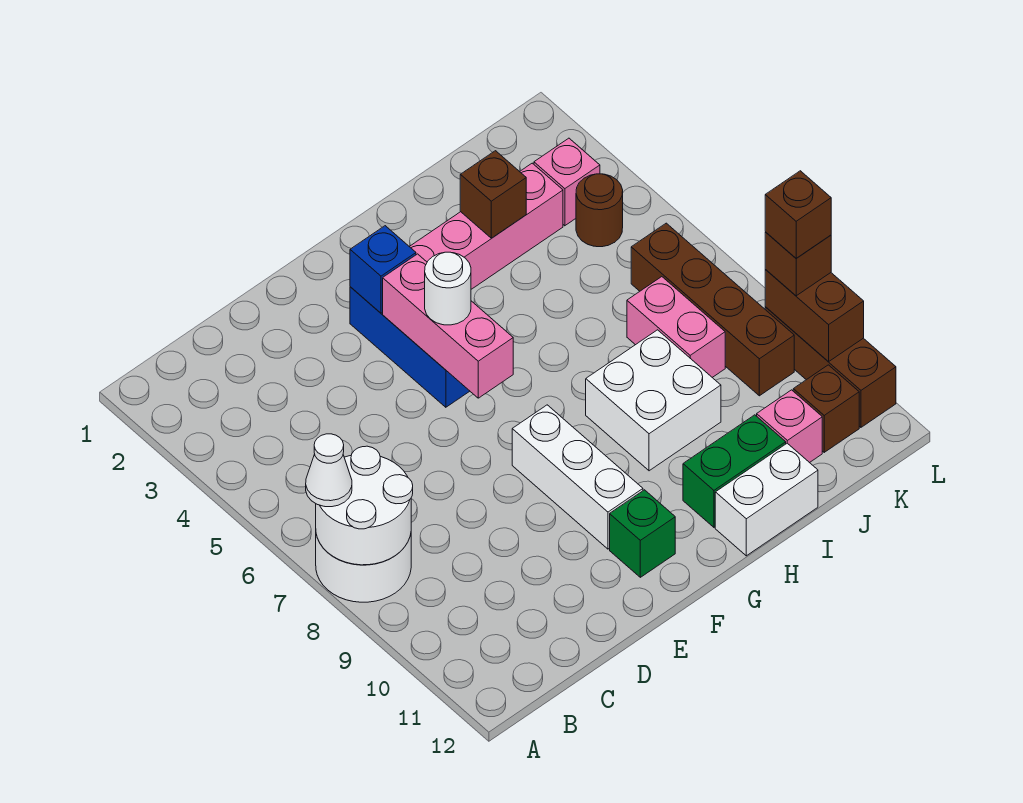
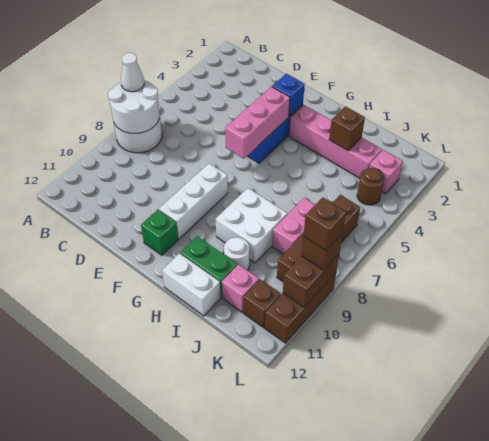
white 1x1 round brick [425,252,471,325] -> white 1x1 round brick moved to [224,237,249,270]

